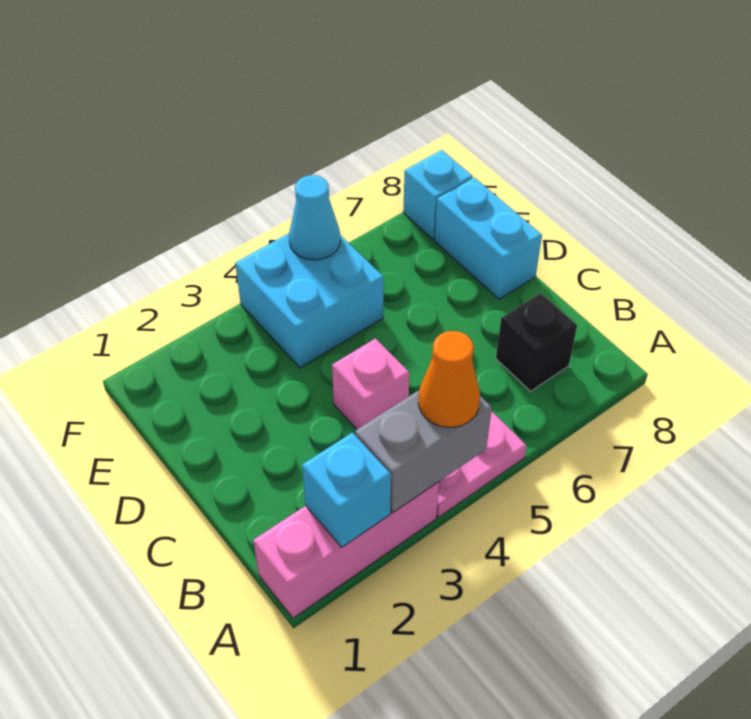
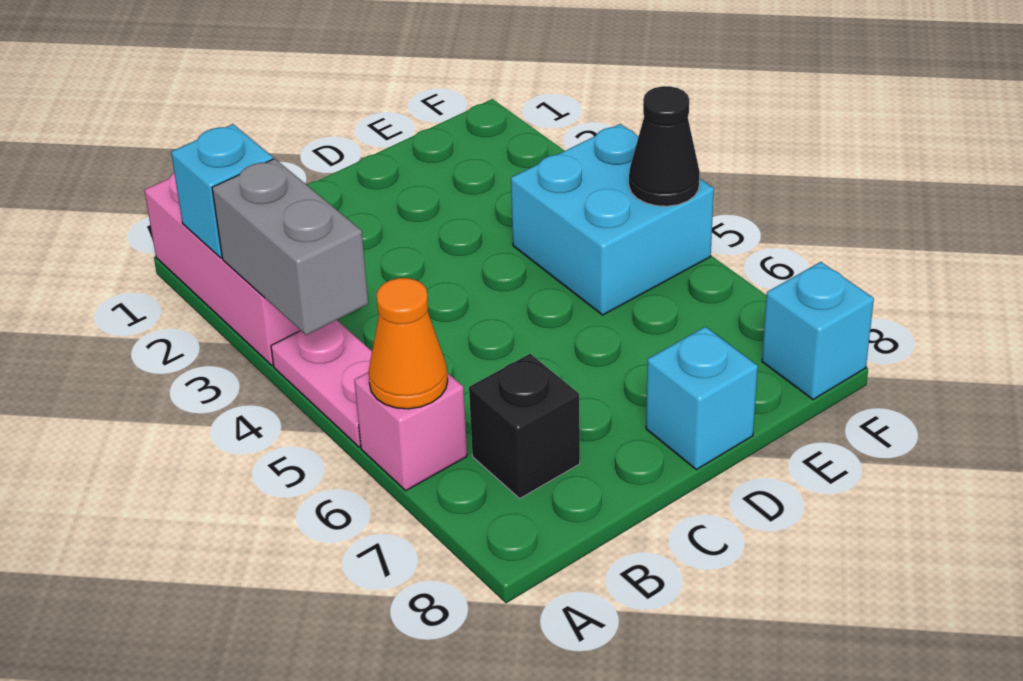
orange 1x1 cone [418,331,480,427] -> orange 1x1 cone moved to [368,278,448,409]
pink 1x1 brick [332,339,410,429] -> pink 1x1 brick moved to [354,373,467,491]
cyan 1x2 brick [435,178,542,299] -> cyan 1x1 brick [646,327,758,470]
cyan 1x1 cone [289,175,340,260] -> black 1x1 cone [629,86,700,206]

